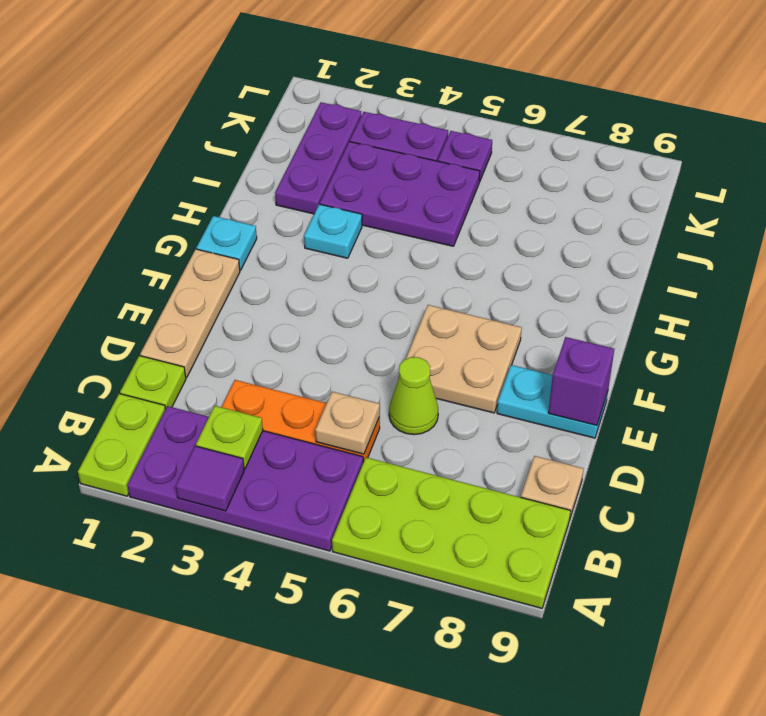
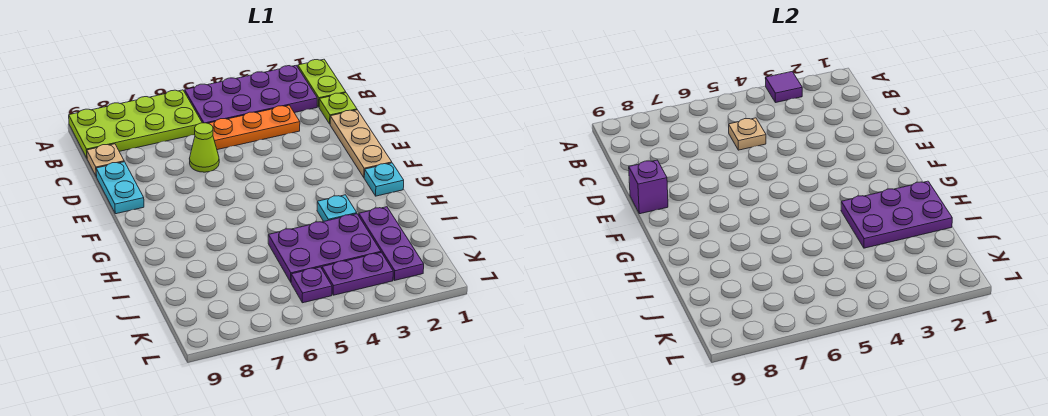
lime 1x1 plate [196,406,263,469] -> none
tan 2x2 plate [398,305,522,413] -> none
cyan 1x2 plate [497,365,608,438] -> cyan 1x2 plate turned to [96,162,144,214]
none -> purple 2x3 plate [841,181,952,248]

